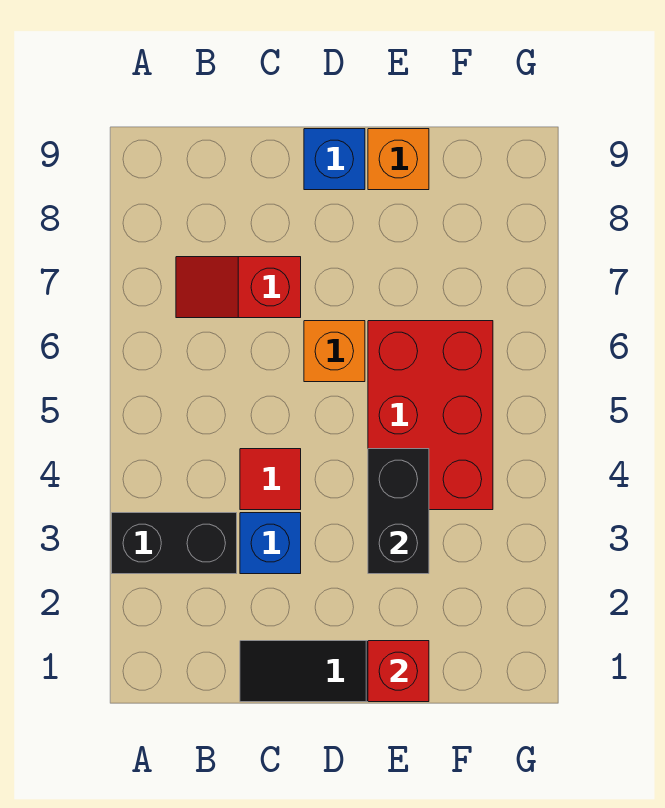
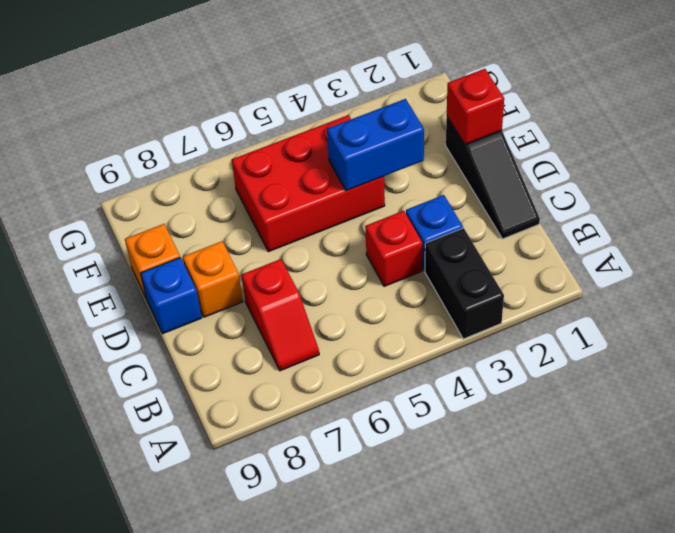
red 1x1 tile [240,449,301,510] -> red 1x1 brick [365,211,422,286]
orange 1x1 brick [304,321,365,382] -> orange 1x1 brick moved to [183,241,243,317]
black 1x2 brick [368,449,429,574] -> blue 1x2 brick [327,99,424,191]

